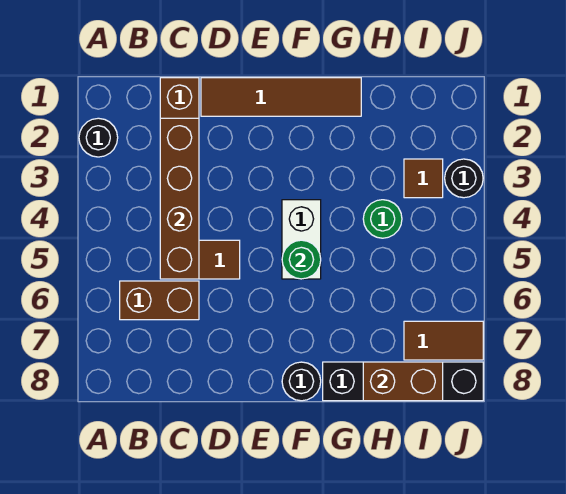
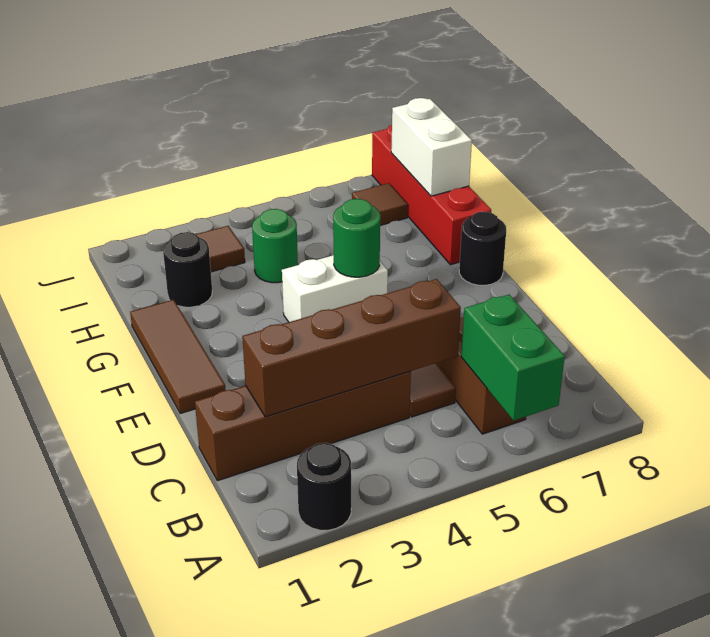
none -> green 1x2 brick [461,295,565,421]
brown 1x4 tile [201,78,361,116] -> brown 1x3 tile [130,300,226,413]
black 1x4 brick [323,362,483,401] -> red 1x4 brick [372,125,491,265]
brown 1x2 brick [363,362,443,401] -> white 1x2 brick [391,98,472,196]
brown 1x2 tile [404,321,483,360] -> brown 1x1 tile [352,183,408,225]
black 1x1 round brick [445,159,483,198] -> black 1x1 round brick moved to [163,232,212,307]

